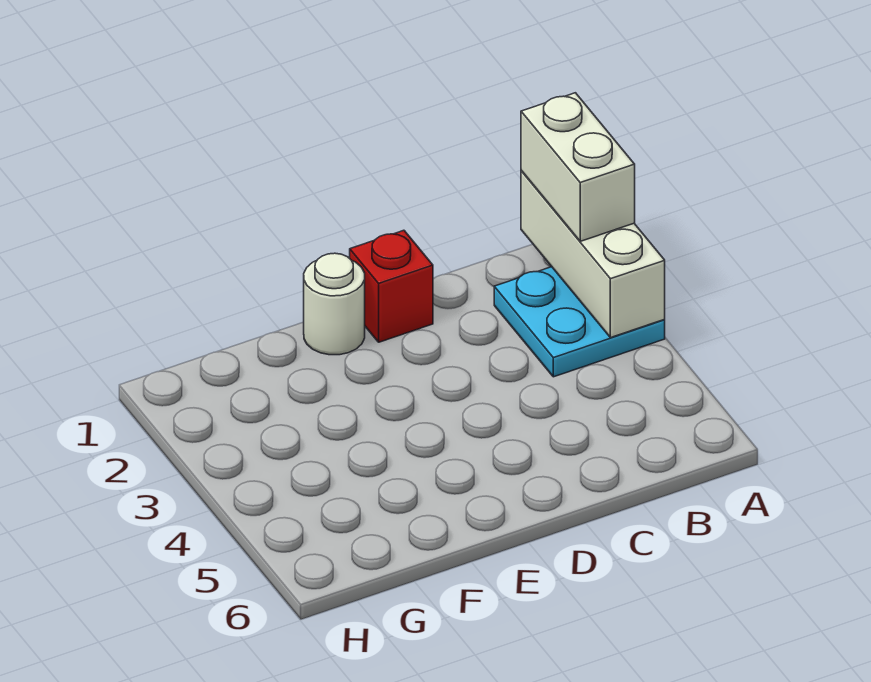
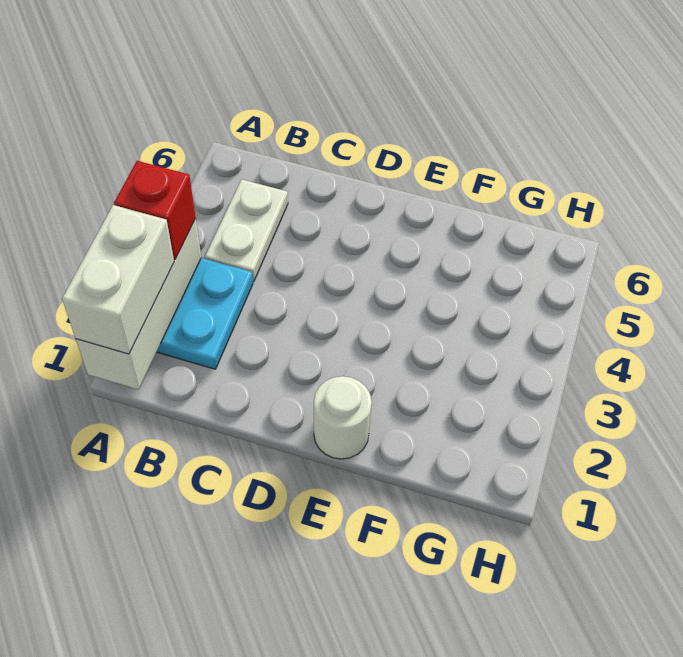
none -> white 1x2 plate [205,179,288,282]
red 1x1 brick [350,230,433,342] -> red 1x1 brick moved to [114,161,196,259]

